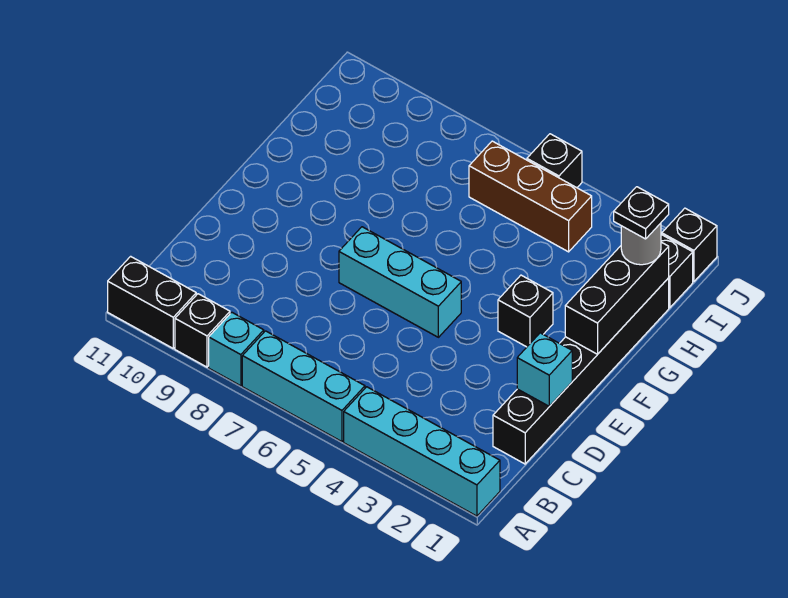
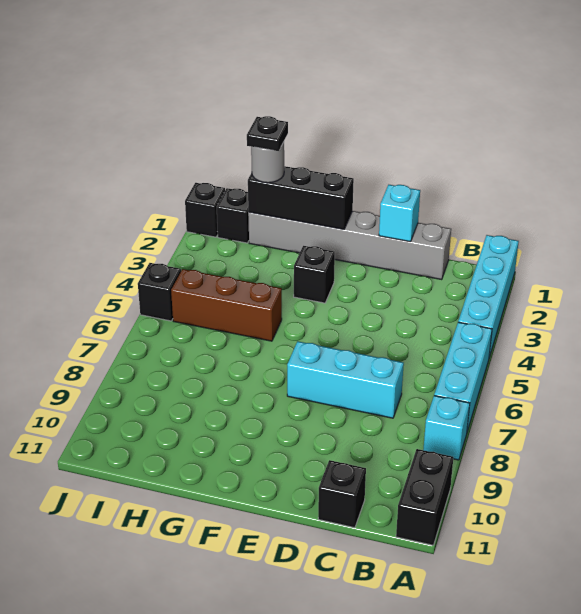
black 1x1 brick [175,294,230,367] -> black 1x1 brick moved to [318,460,366,528]
black 1x6 brick [493,278,669,464] -> grey 1x6 brick [248,211,451,280]
cyan 1x3 brick [339,227,461,337] -> cyan 1x3 brick turned to [287,341,404,418]
brown 1x3 brick [469,141,592,252] -> brown 1x3 brick turned to [171,269,282,341]

